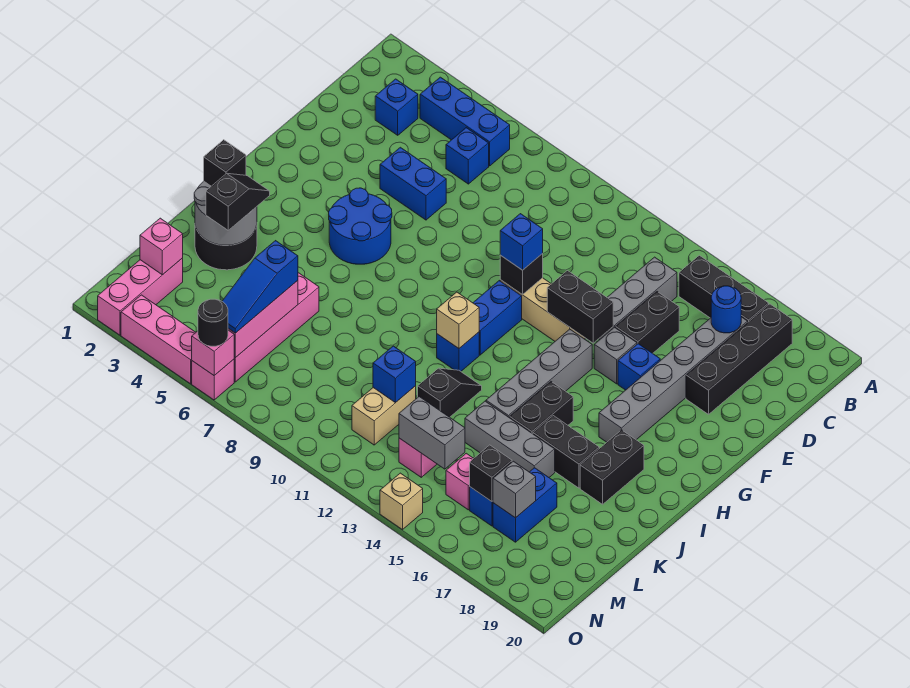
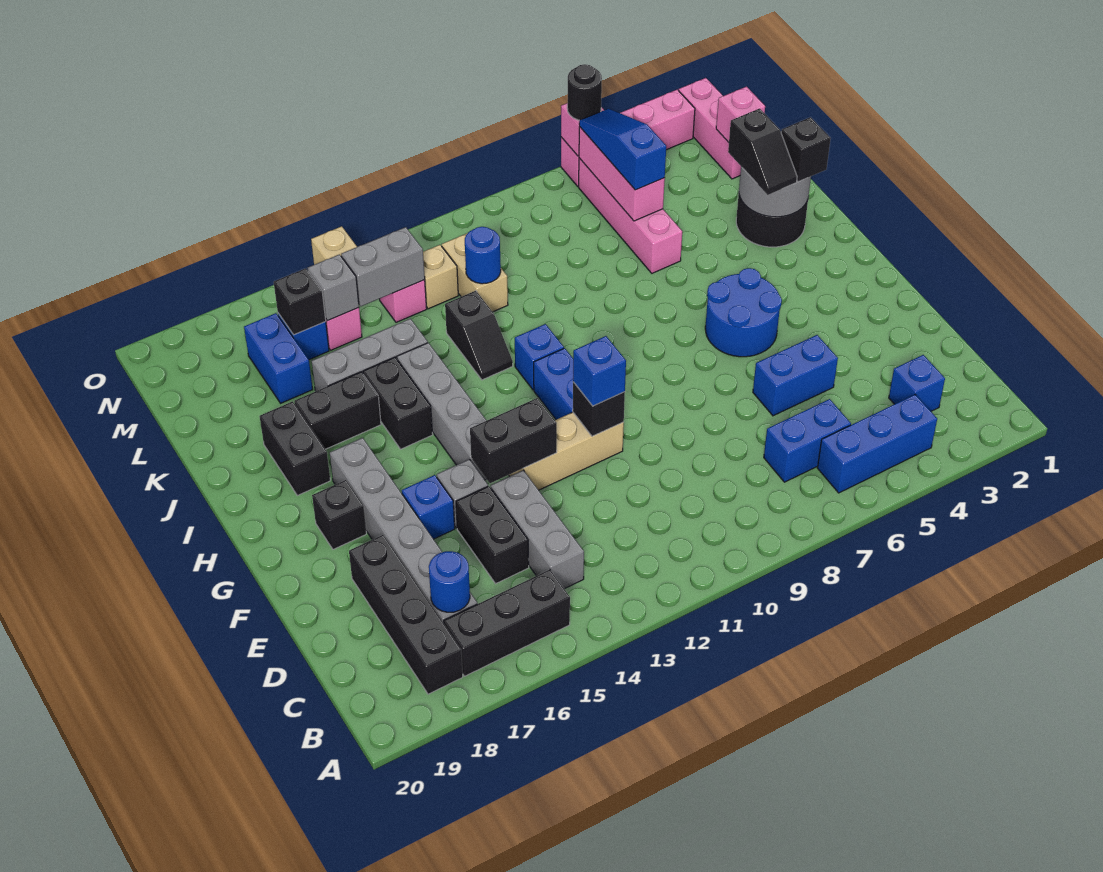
blue 1x1 brick [446,128,489,184] -> blue 1x2 brick [764,399,851,482]
none -> black 1x1 brick [312,480,366,549]
tan 1x1 brick [437,292,479,348] -> tan 1x1 brick moved to [423,245,458,309]
blue 1x1 brick [373,346,416,403] -> blue 1x1 round brick [465,227,501,284]
grey 1x1 brick [493,461,536,518] -> grey 1x1 brick moved to [308,254,359,321]

